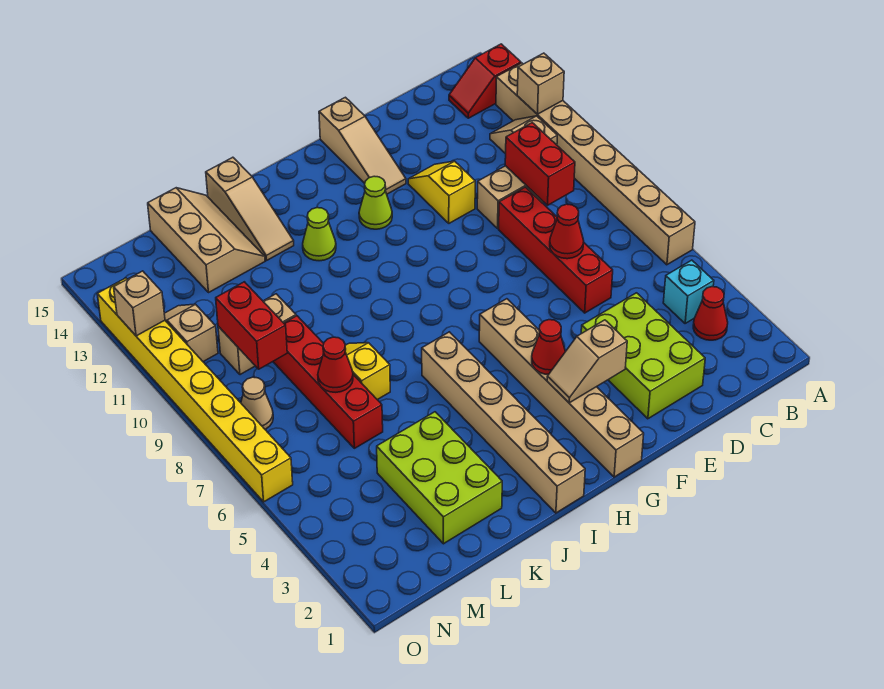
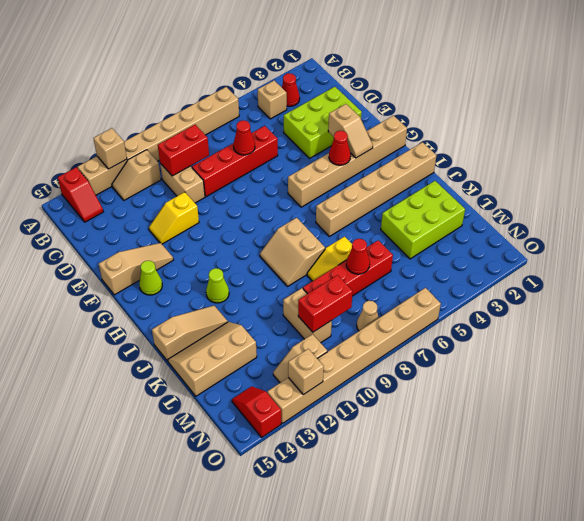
cyan 1x1 brick [663,260,714,324] -> tan 1x1 brick [258,81,287,119]
lime 1x1 cone [359,176,392,229] -> lime 1x1 cone moved to [139,261,162,295]
none -> tan 2x2 slope [260,218,325,286]
none -> red 1x2 slope [232,386,281,437]
yellow 1x8 brick [97,278,293,502] -> tan 1x8 brick [267,288,441,423]

